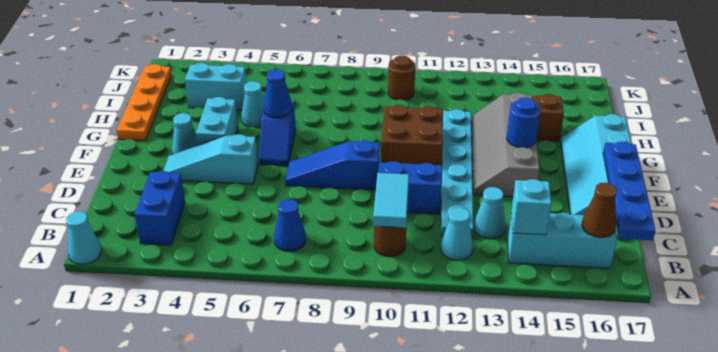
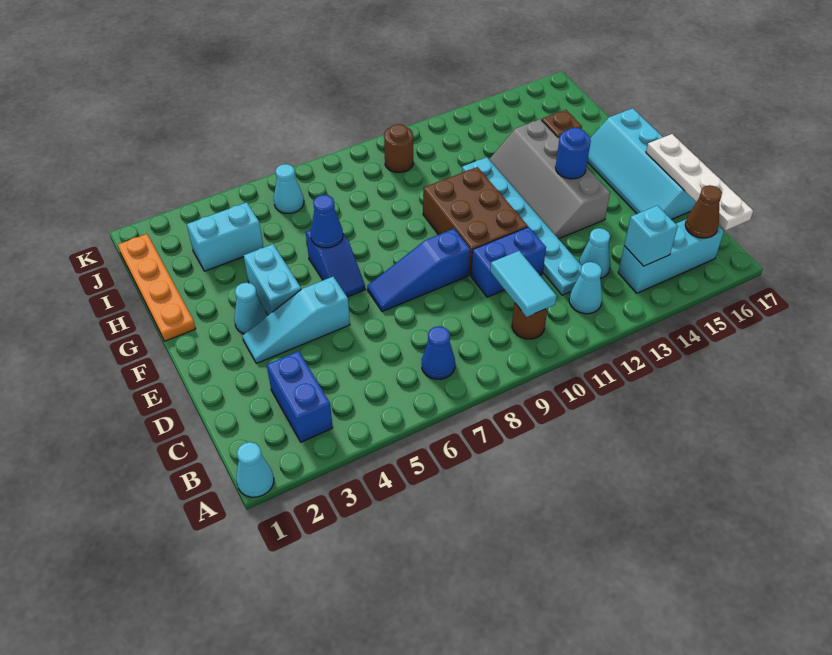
blue 1x4 plate [603,142,655,240] -> white 1x4 plate [646,134,753,231]
brown 2x2 brick [381,105,443,165] -> brown 2x3 brick [423,167,528,275]
cyan 1x1 cone [241,81,264,128] -> cyan 1x1 cone moved to [274,164,304,213]

